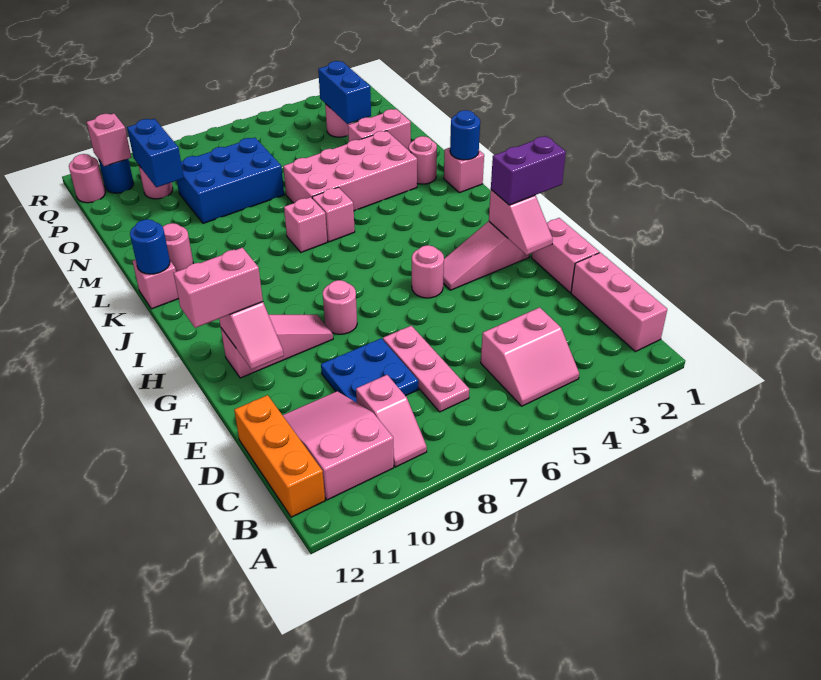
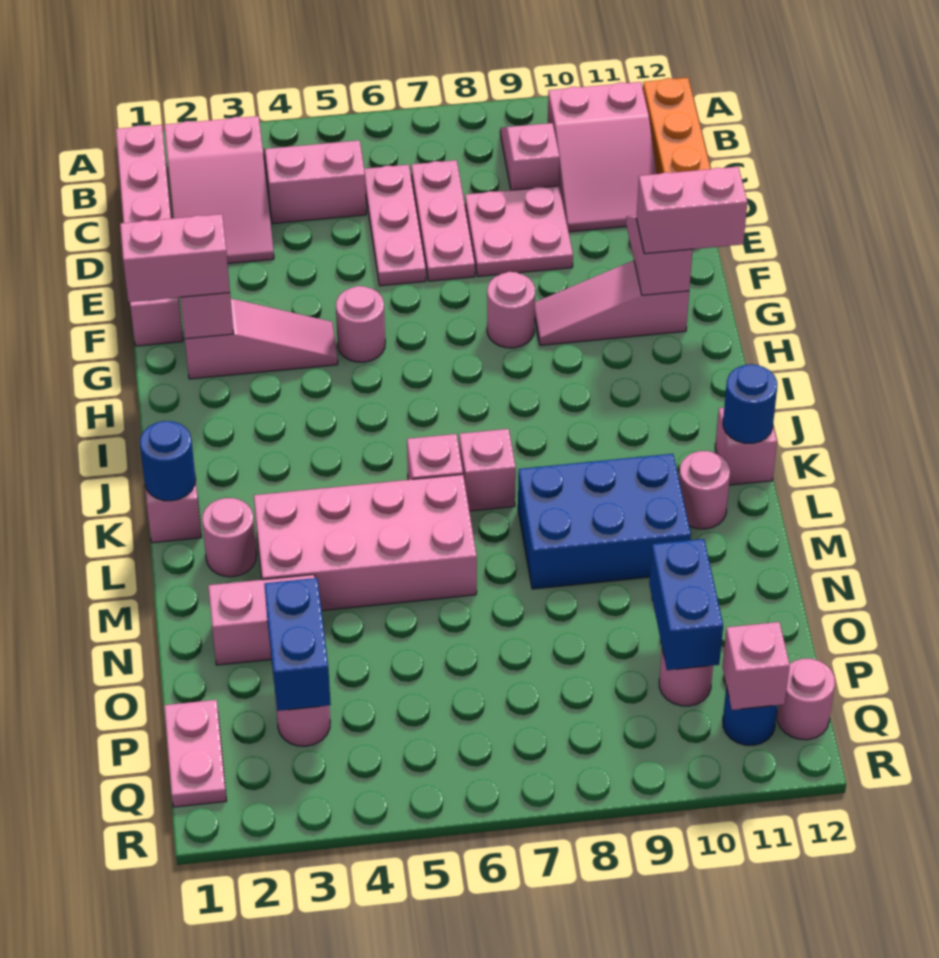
none -> pink 2x3 slope [164,116,274,264]
none -> pink 1x3 plate [364,165,426,286]
blue 2x2 plate [321,338,418,402] -> pink 2x2 plate [465,186,573,277]
purple 1x2 brick [491,136,566,205] -> pink 1x2 brick [120,214,230,302]
blue 2x3 brick [177,138,284,223] -> blue 2x3 brick moved to [518,454,691,589]
none -> pink 1x2 plate [164,700,227,807]

